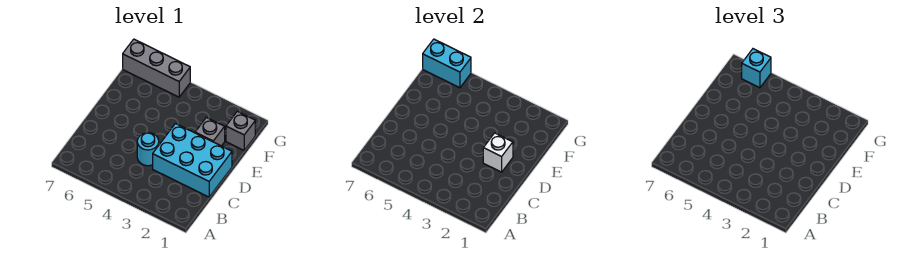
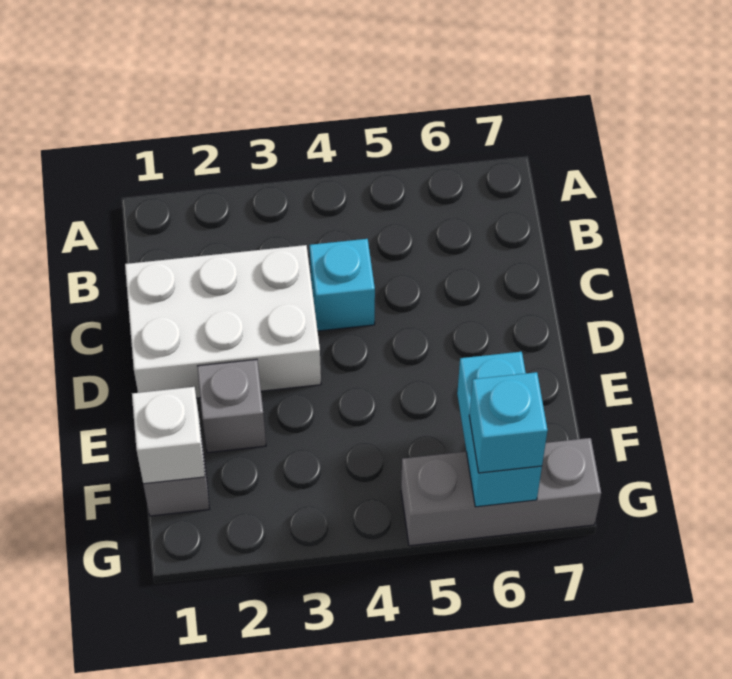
cyan 2x3 brick [153,124,232,197] -> white 2x3 brick [125,245,321,398]
cyan 1x1 round brick [137,133,159,166] -> cyan 1x1 brick [310,239,375,331]
white 1x1 brick [483,133,513,172] -> white 1x1 brick moved to [132,387,205,484]
cyan 1x2 brick [423,39,471,88] -> cyan 1x2 brick turned to [457,352,542,507]

